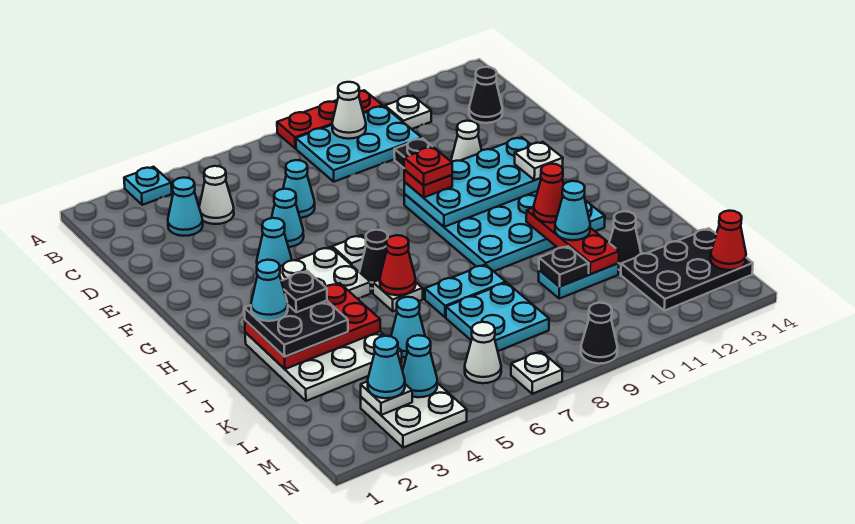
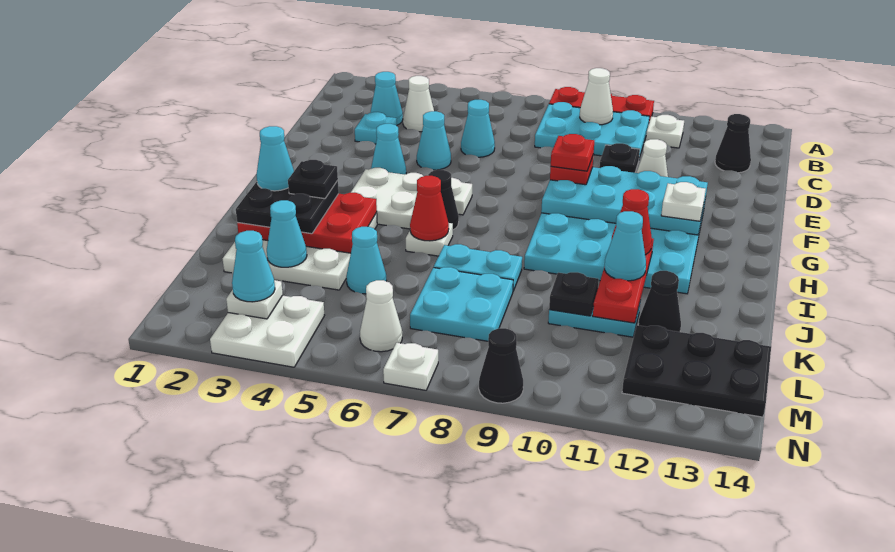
cyan 1x1 plate [124,167,172,205] -> cyan 1x1 plate moved to [355,112,397,144]
cyan 1x1 cone [403,335,437,397] -> cyan 1x1 cone moved to [267,200,307,267]
red 1x1 cone [710,211,746,270] -> none

